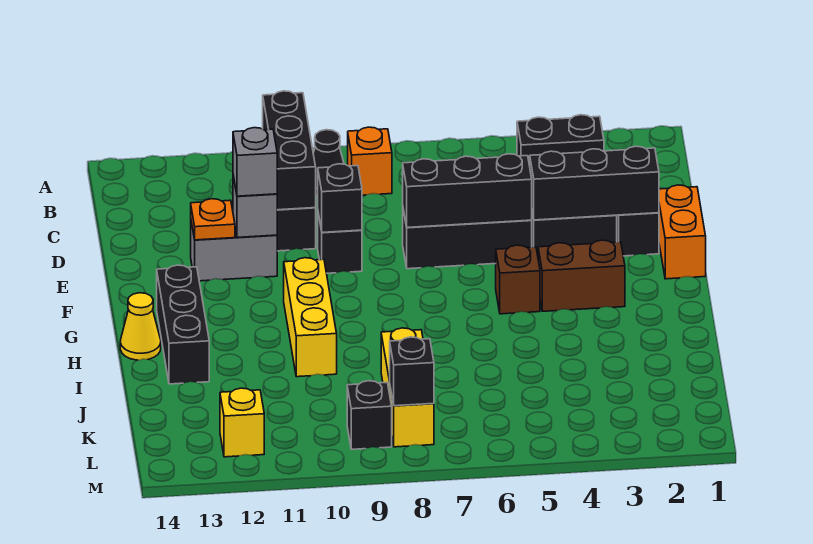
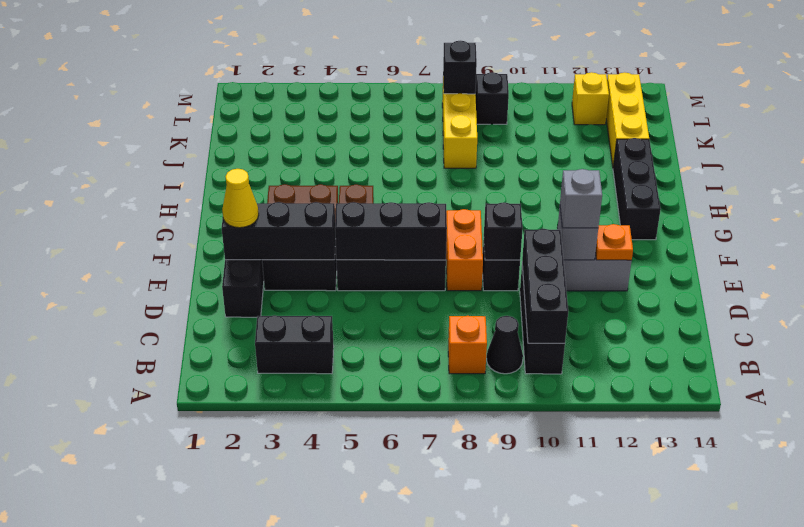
orange 1x2 brick [659,185,706,279] -> orange 1x2 brick moved to [446,209,483,291]
yellow 1x3 brick [284,258,337,377] -> yellow 1x3 brick moved to [606,72,649,166]
yellow 1x1 cone [120,293,161,360] -> yellow 1x1 cone moved to [222,169,259,228]

